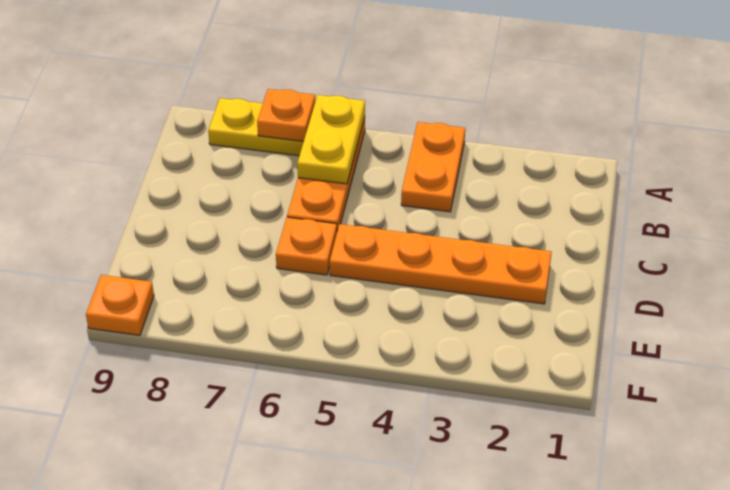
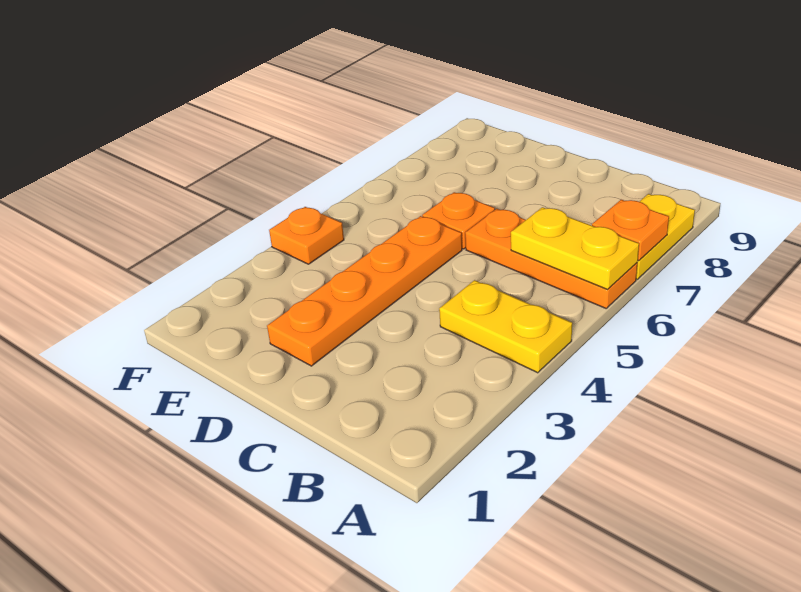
orange 1x2 plate [401,122,465,212] -> yellow 1x2 plate [439,280,572,373]
orange 1x1 plate [86,275,154,335] -> orange 1x1 plate moved to [269,207,344,264]

